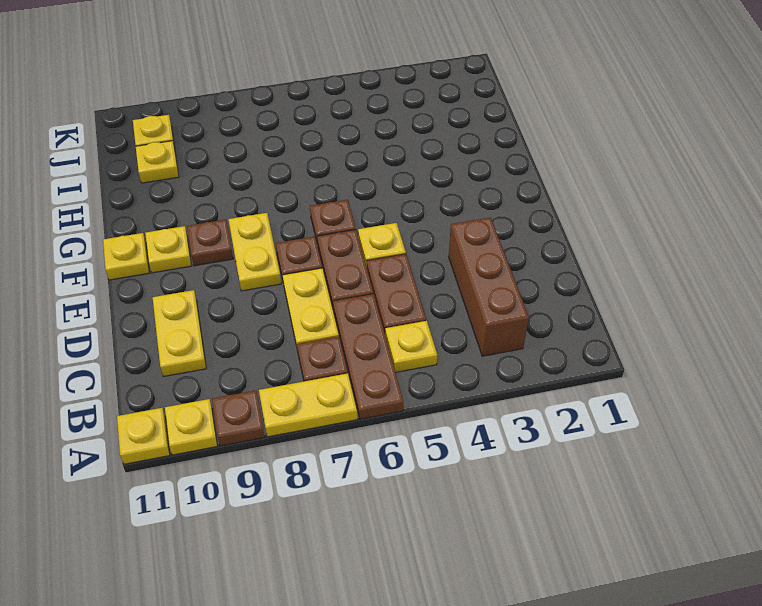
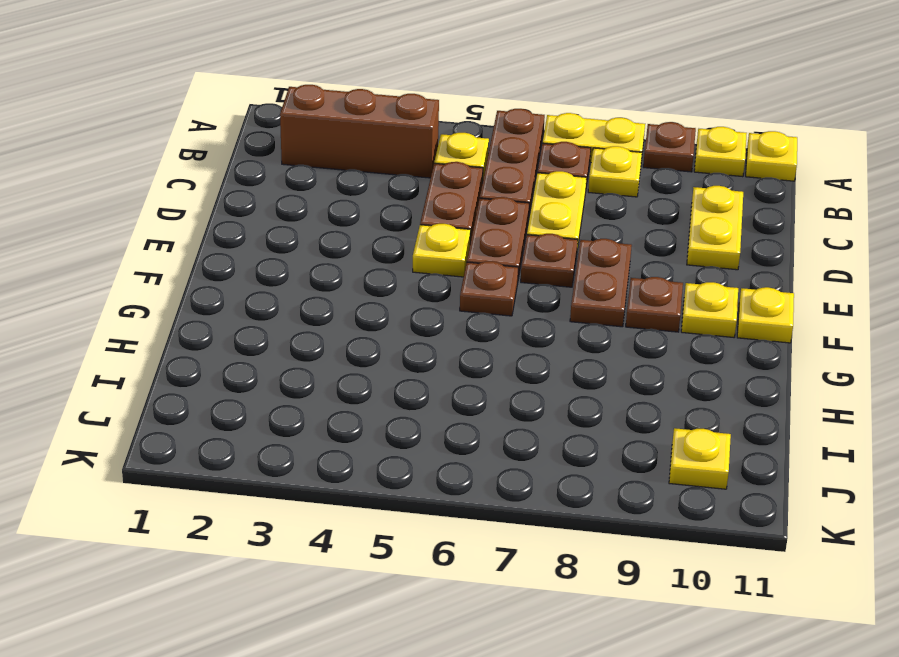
brown 1x3 brick [449,217,529,356] -> brown 1x3 brick turned to [280,85,439,178]
yellow 1x2 plate [228,213,281,291] -> brown 1x2 plate [570,239,632,327]
yellow 1x1 plate [136,141,179,183] -> yellow 1x1 plate moved to [588,146,642,197]

